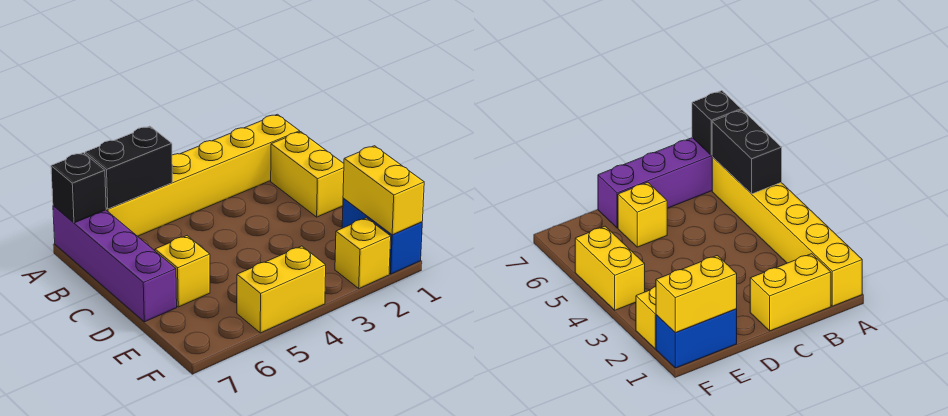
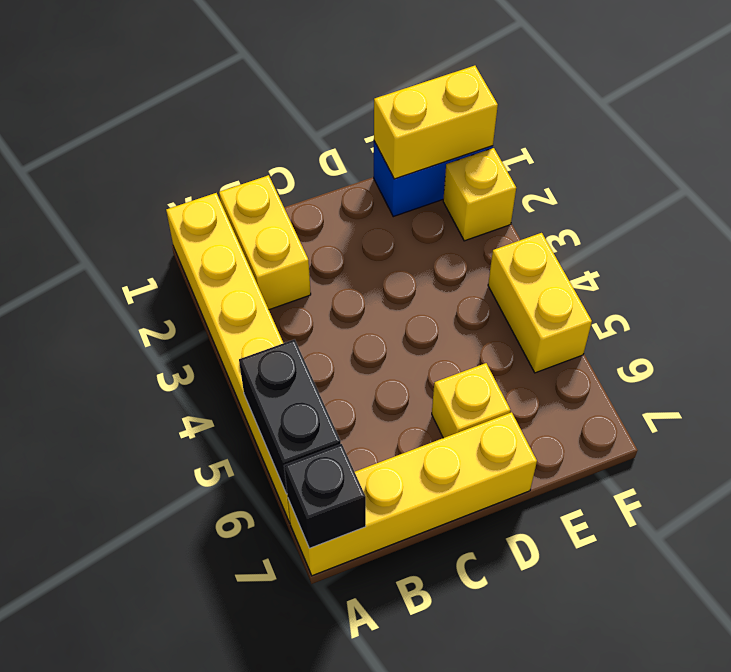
purple 1x4 brick [53,205,177,322] -> yellow 1x4 brick [288,412,537,576]
yellow 1x2 brick [271,132,344,217] -> yellow 1x2 brick turned to [219,175,311,310]

